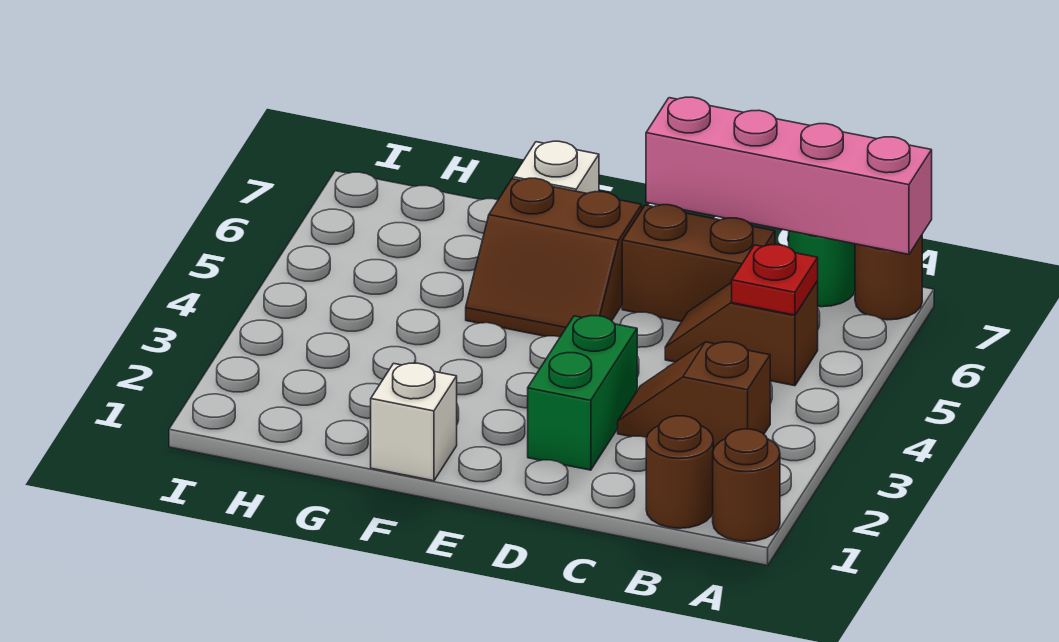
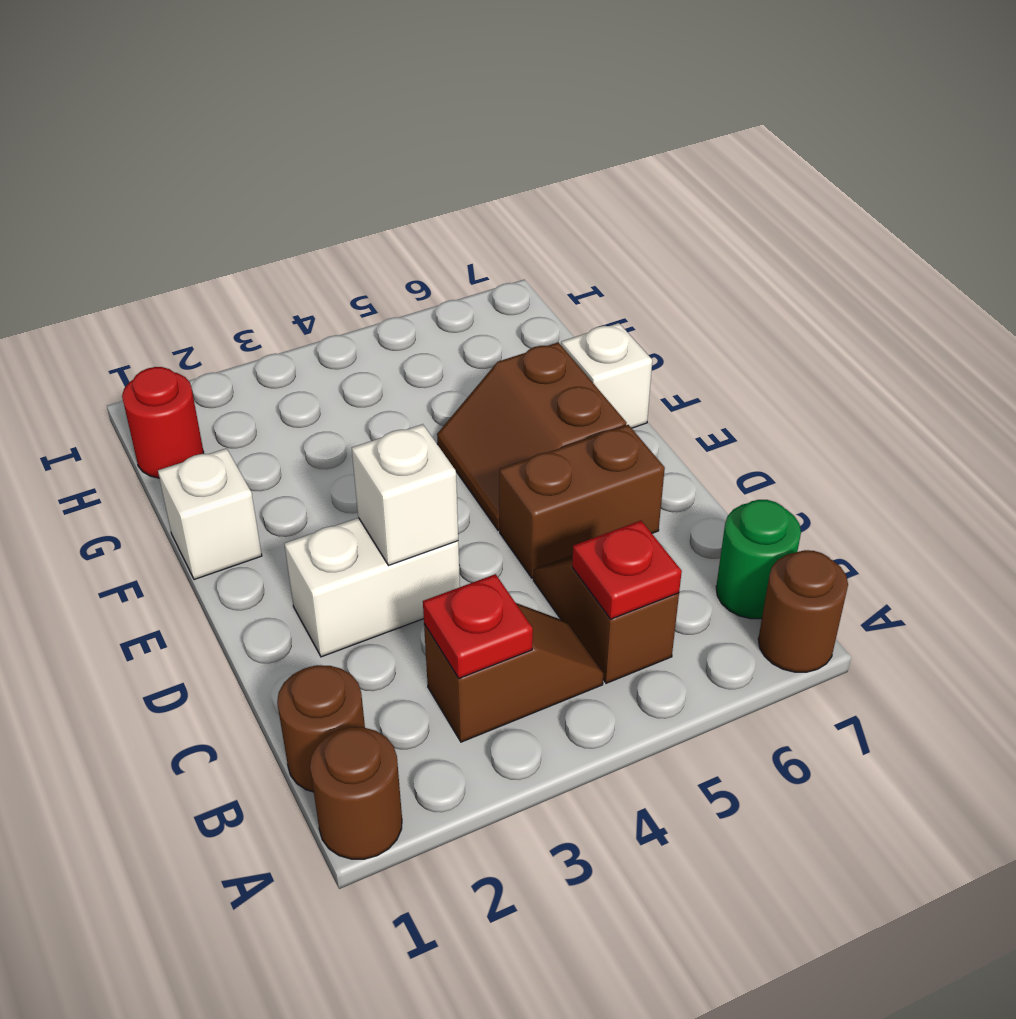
pink 1x4 brick [646,97,932,254] -> none
brown 1x2 slope [618,342,770,450] -> brown 1x2 slope turned to [424,603,603,742]
none -> red 1x1 plate [423,574,533,678]
brown 1x2 brick [622,205,775,322] -> brown 1x2 brick turned to [499,425,665,578]
green 1x2 brick [528,316,637,470] -> white 1x2 brick [284,518,460,657]
none -> white 1x1 brick [352,424,458,566]
none -> red 1x1 round brick [122,367,204,478]

